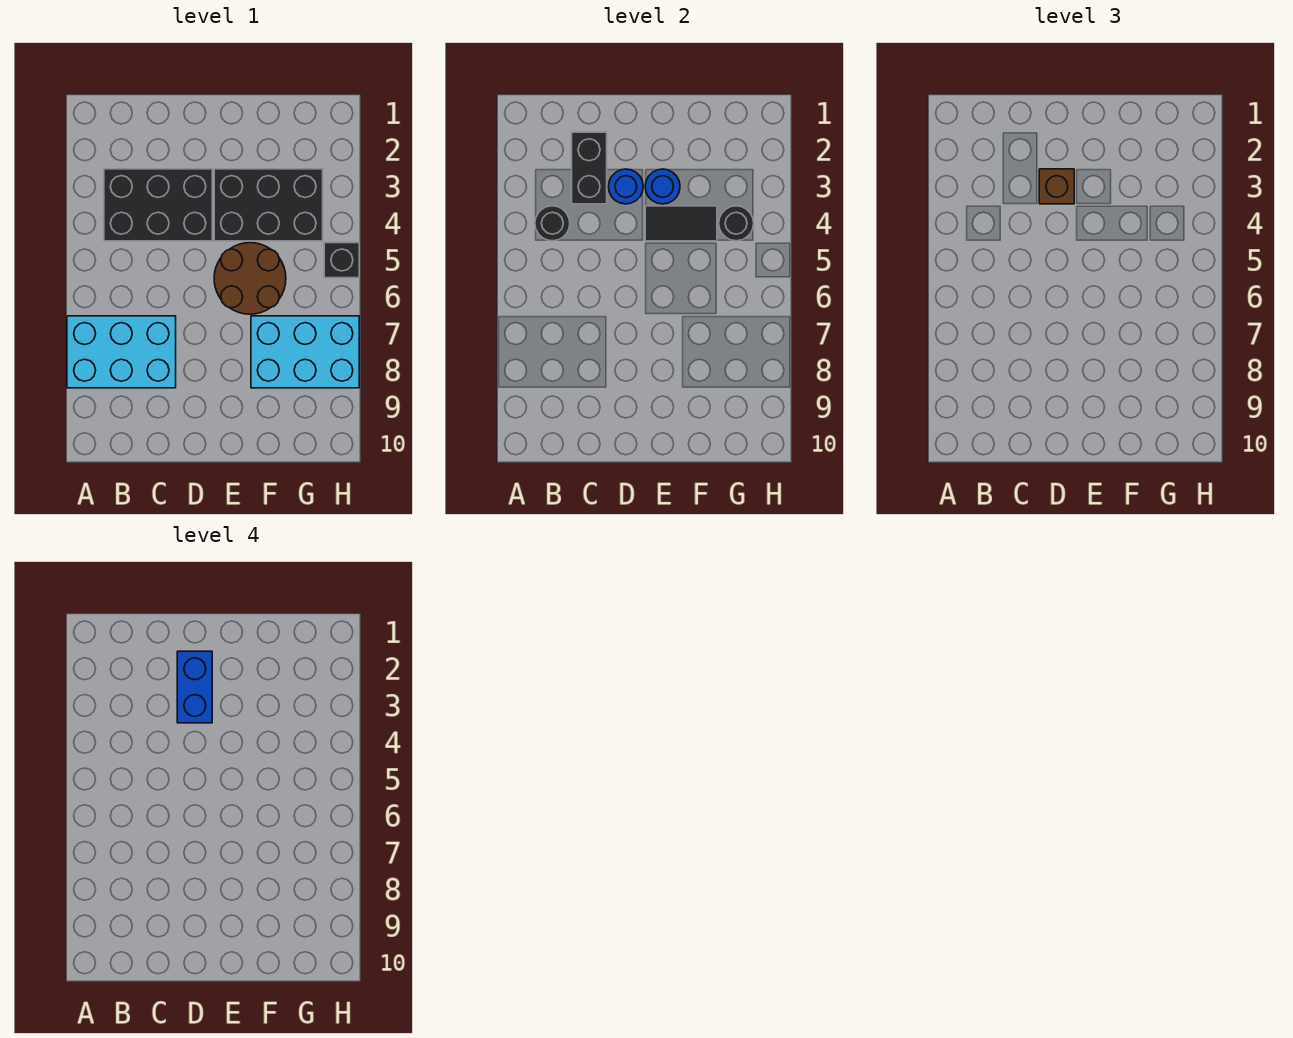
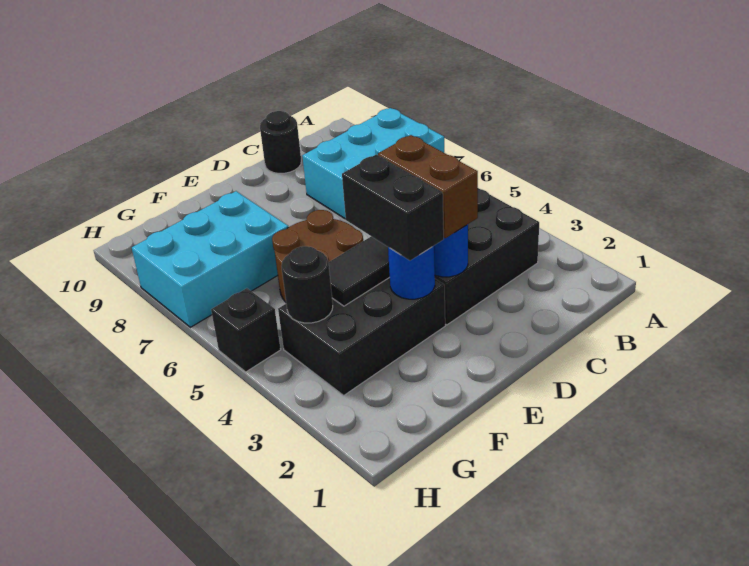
black 1x1 round brick [535,206,570,241] -> black 1x1 round brick moved to [260,111,301,173]
black 1x2 brick [572,132,607,204] -> black 1x2 brick moved to [342,155,444,261]
blue 1x2 brick [177,651,212,723] -> none
brown 1x1 brick [1039,169,1074,204] -> brown 1x2 brick [378,135,478,238]

